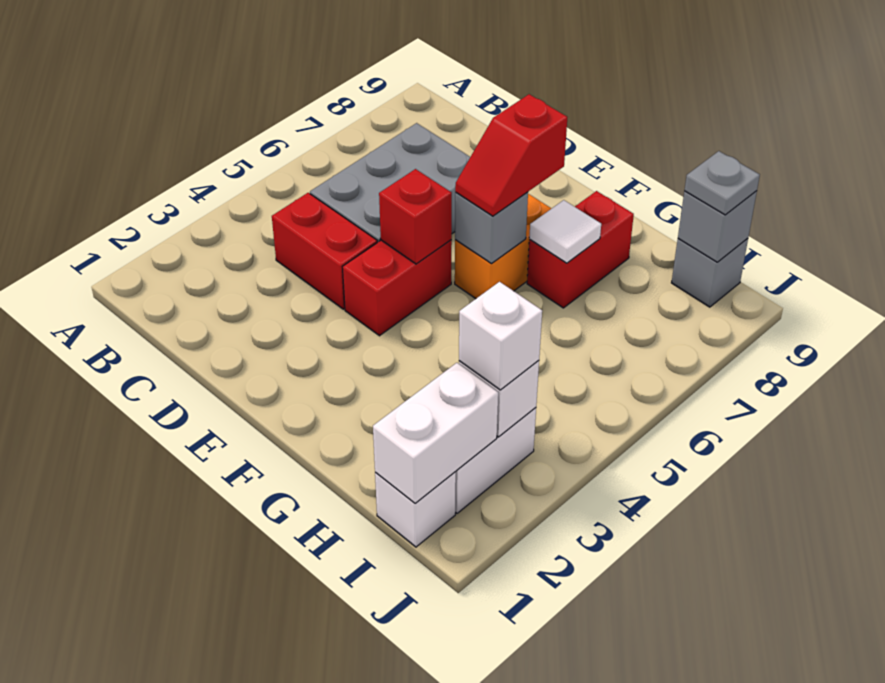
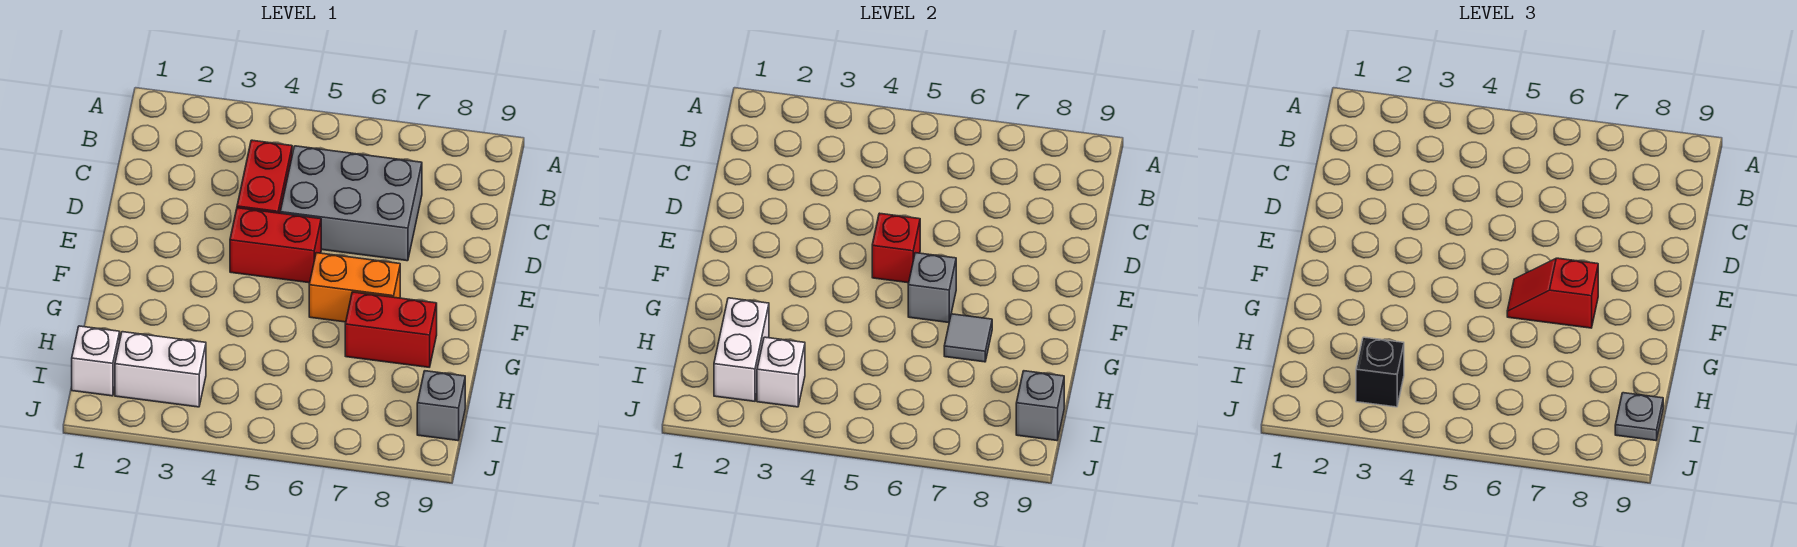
white 1x1 tile [529,200,601,263] -> grey 1x1 tile [944,314,992,362]
white 1x2 brick [373,363,498,503] -> white 1x2 brick turned to [714,298,769,401]
white 1x1 brick [459,282,542,390] -> black 1x1 brick [1356,337,1404,407]

